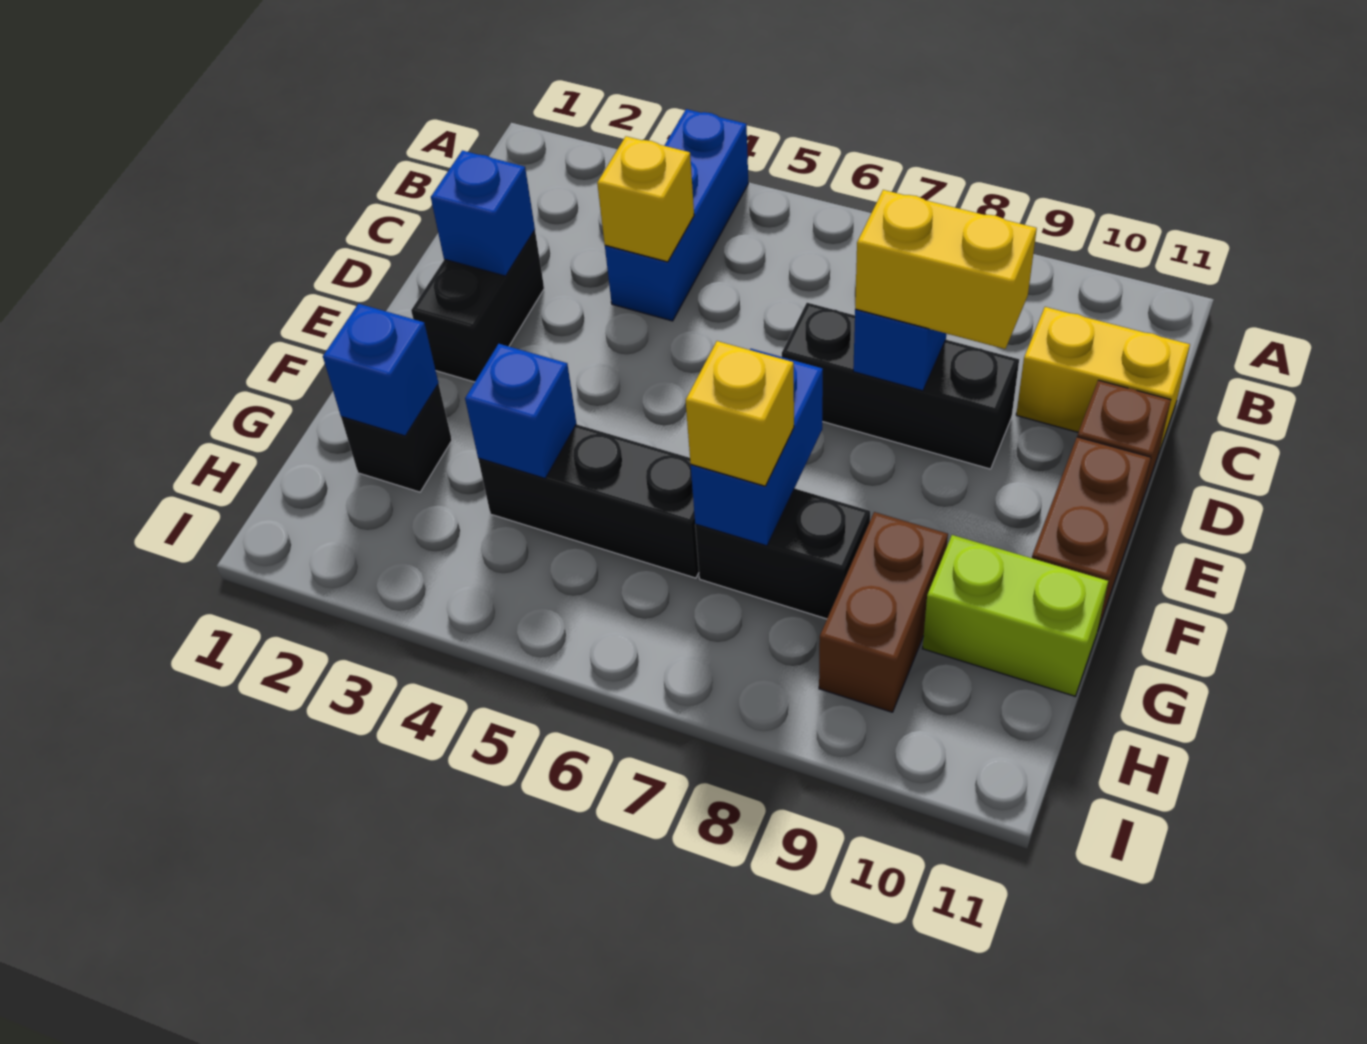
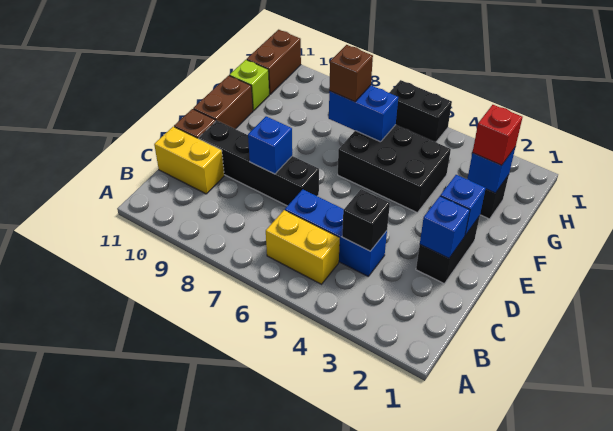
blue 1x3 brick [605,109,748,321] -> blue 1x3 brick turned to [285,189,387,276]
yellow 1x1 brick [597,136,694,262] -> black 1x1 brick [342,189,390,251]
black 1x3 brick [782,303,1019,469] -> black 1x4 brick [199,120,319,206]
yellow 1x2 brick [855,190,1037,349] -> yellow 1x2 brick moved to [266,210,340,284]
blue 1x2 brick [691,349,823,546] -> blue 1x2 brick turned to [329,85,398,142]
none -> red 1x1 brick [472,105,522,165]
black 1x3 brick [478,424,699,578] -> black 2x3 brick [338,125,451,213]
blue 1x1 brick [465,344,576,478] -> blue 1x1 brick moved to [440,175,486,235]
black 1x2 brick [695,488,870,619] -> black 1x2 brick moved to [389,80,452,142]
yellow 1x1 brick [686,341,794,486] -> brown 1x1 brick [329,45,373,102]
brown 1x2 brick [819,512,948,712] -> brown 1x2 brick moved to [247,30,301,94]
lime 1x2 brick [922,535,1108,696] -> lime 1x1 brick [229,60,269,111]

